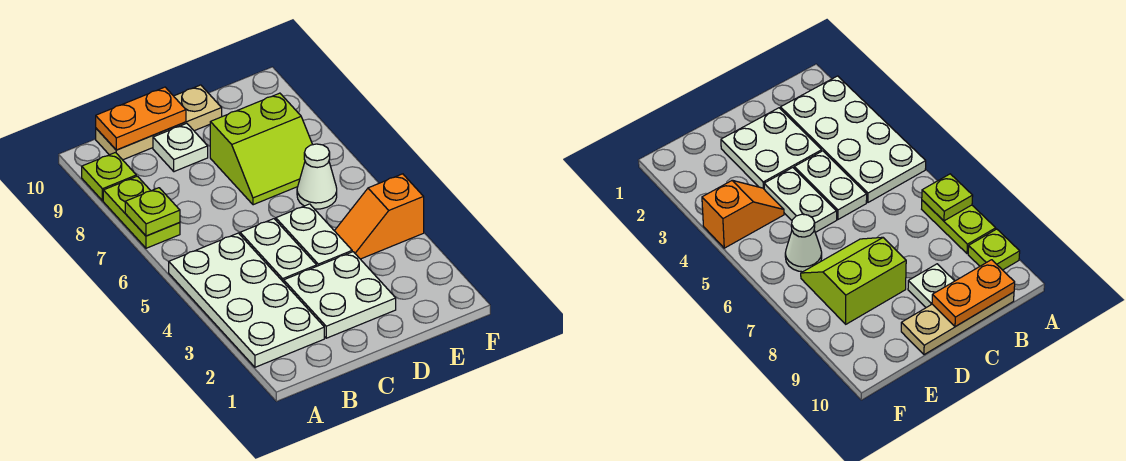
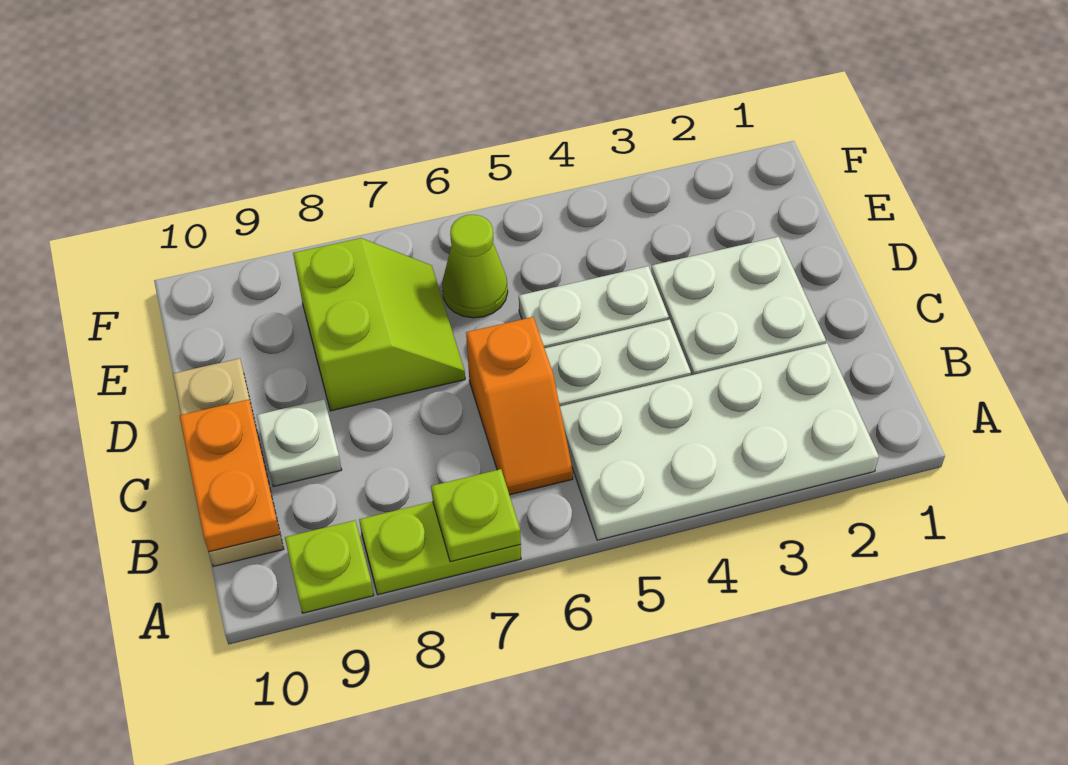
orange 1x2 slope [335,174,424,259] -> orange 1x2 slope moved to [466,317,573,495]
white 1x1 cone [297,144,337,209] -> lime 1x1 cone [442,215,508,318]

